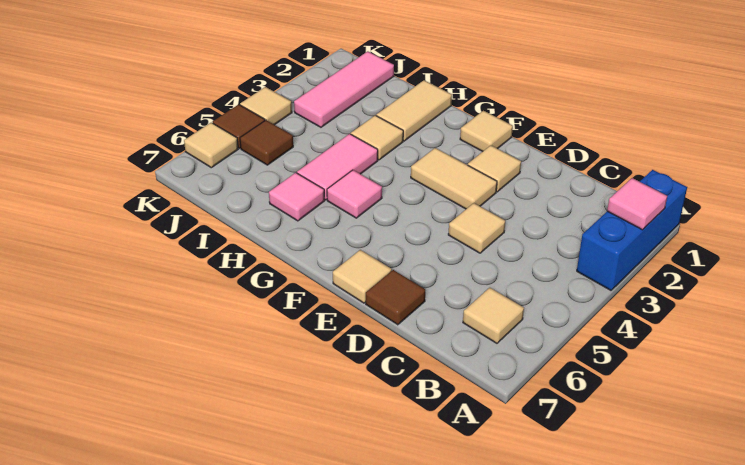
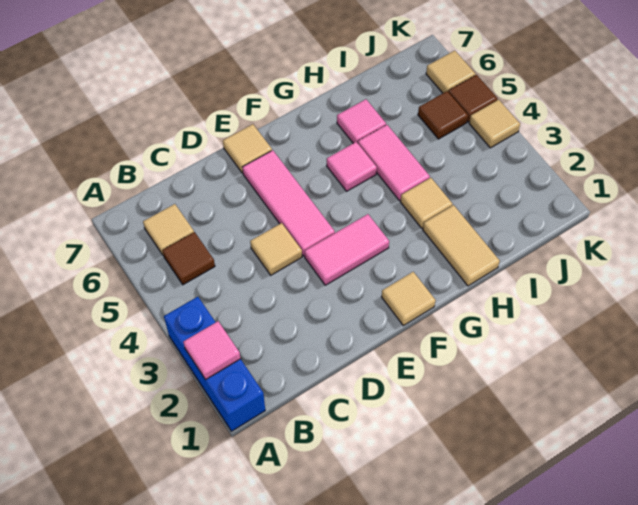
brown 1x1 tile [366,270,425,325] -> brown 1x1 tile moved to [162,232,215,285]
tan 1x1 tile [468,145,521,192] -> none
tan 1x2 tile [411,148,497,209] -> pink 1x2 tile [305,214,389,285]
pink 1x3 tile [294,51,394,127] -> pink 1x3 tile moved to [242,150,335,256]

